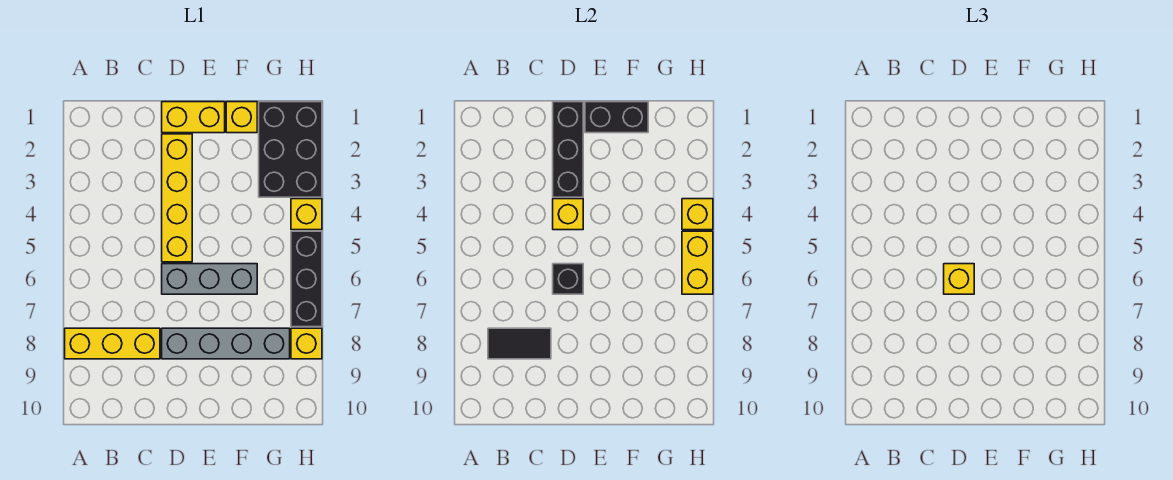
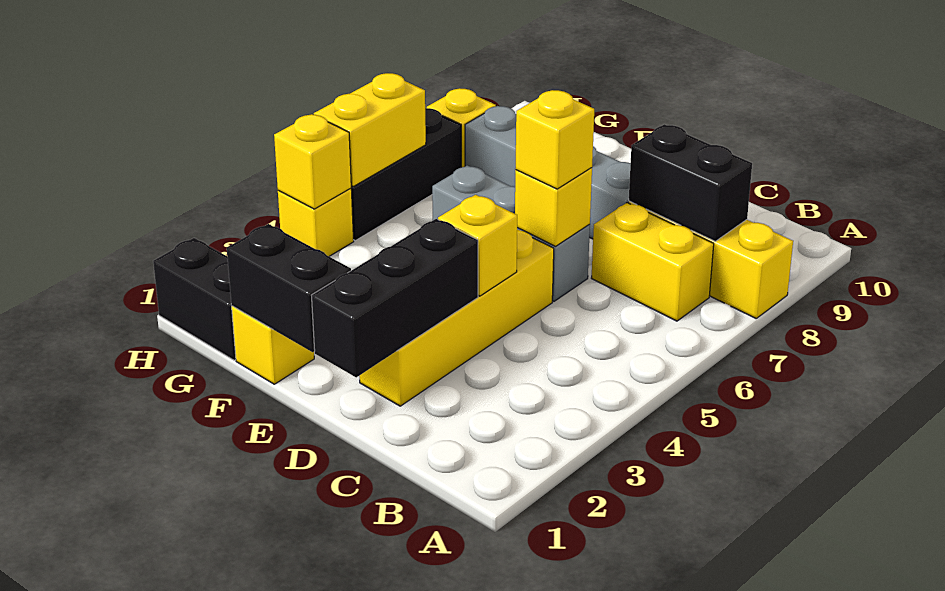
black 1x2 tile [488,328,551,359] -> black 1x2 brick [629,124,752,241]
yellow 1x2 brick [162,102,225,133] -> yellow 1x2 brick moved to [592,203,714,321]
black 1x1 brick [553,264,583,294] -> yellow 1x1 brick [515,168,592,246]
black 2x3 brick [259,102,322,197] -> black 1x2 brick [153,238,236,360]

